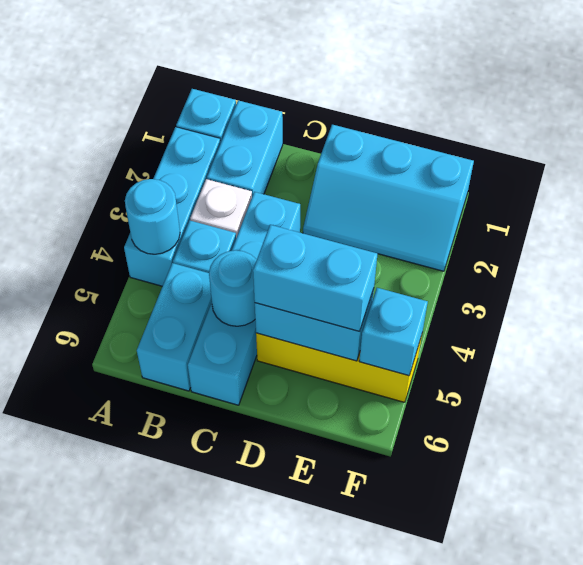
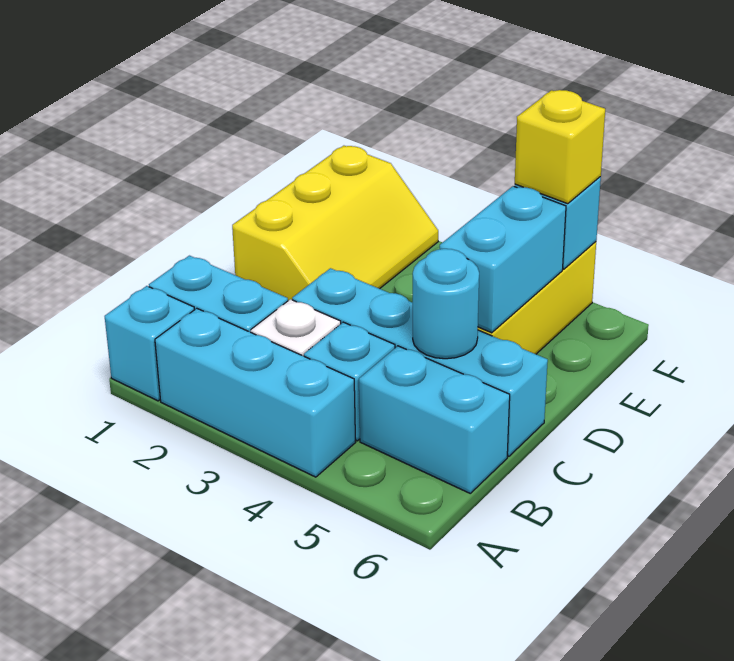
cyan 1x1 round brick [125,179,180,254] -> none
cyan 2x3 slope [303,125,474,271] -> yellow 2x3 slope [232,146,438,301]
cyan 1x2 brick [253,225,378,332] -> none
none -> yellow 1x1 brick [515,90,605,204]

